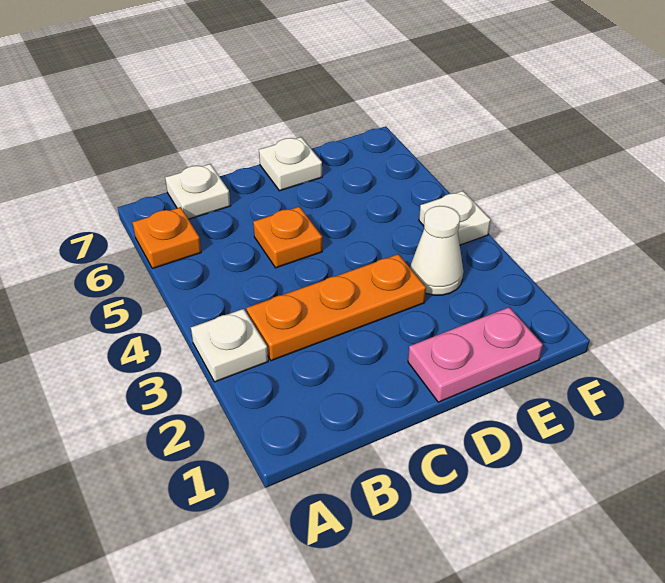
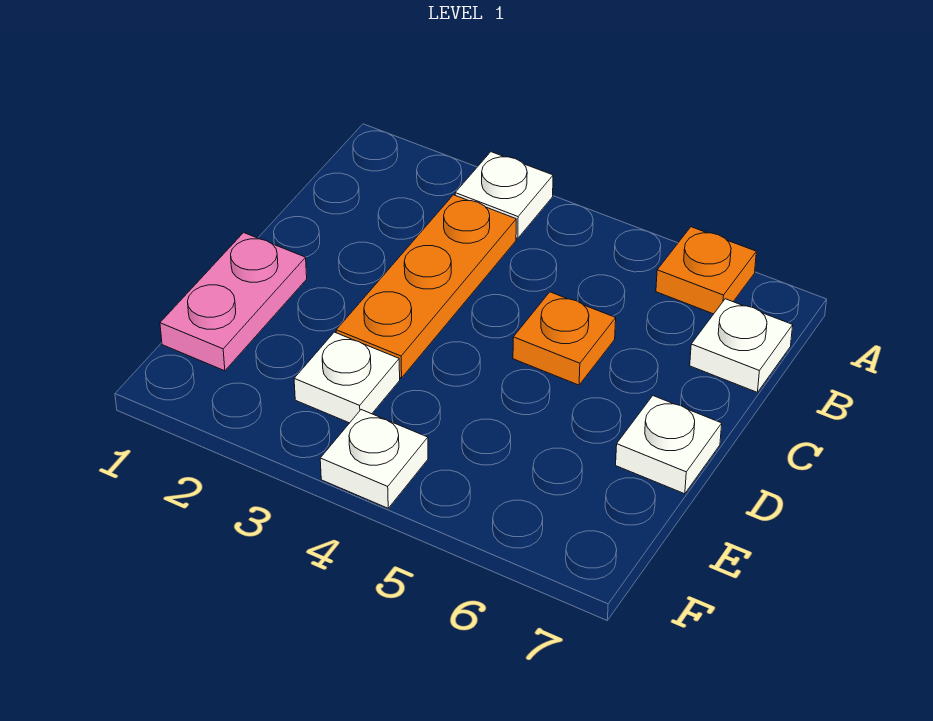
white 1x1 cone [410,206,464,295] -> white 1x1 plate [294,332,400,423]

